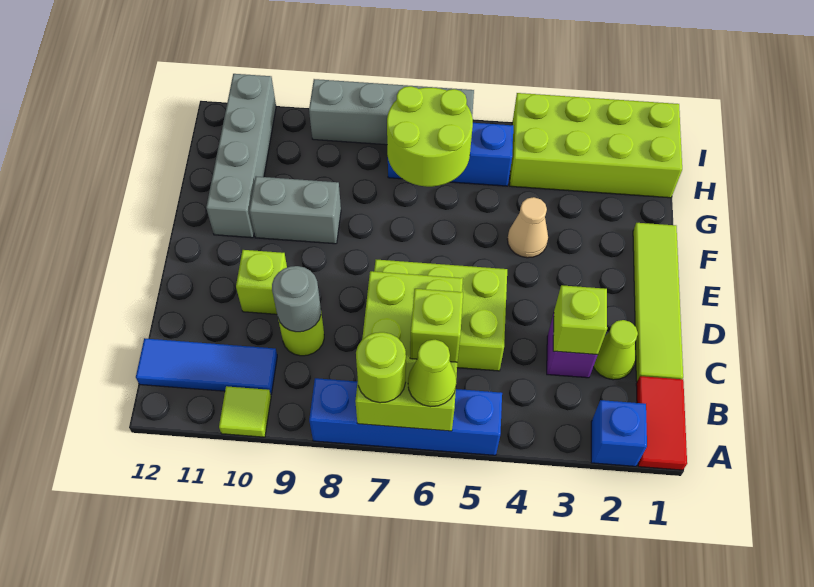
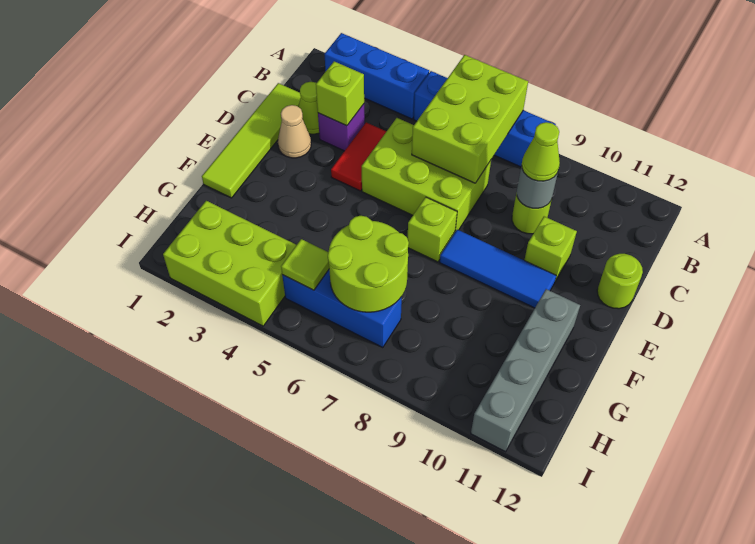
red 1x2 tile [636,376,687,470] -> red 1x2 tile moved to [331,122,386,191]
blue 1x1 brick [591,400,647,466] -> blue 1x3 brick [324,33,429,119]
lime 1x1 cone [408,340,456,407] -> lime 1x1 cone moved to [522,122,560,181]
lime 1x1 round brick [356,332,406,403] -> lime 1x1 round brick moved to [597,254,643,309]
lime 1x1 tile [219,386,271,437] -> lime 1x1 tile moved to [281,239,329,290]
lime 1x1 brick [410,289,463,362] -> lime 1x1 brick moved to [407,197,457,262]
blue 1x3 tile [136,338,277,394] -> blue 1x3 tile moved to [440,230,556,308]
tan 1x1 cone [507,197,548,258] -> tan 1x1 cone moved to [278,105,311,158]
grey 1x2 brick [249,177,341,244] -> none
lime 2x4 brick [510,93,682,198] -> lime 2x3 brick [163,201,296,326]
grey 1x4 brick [309,79,474,145] -> none

